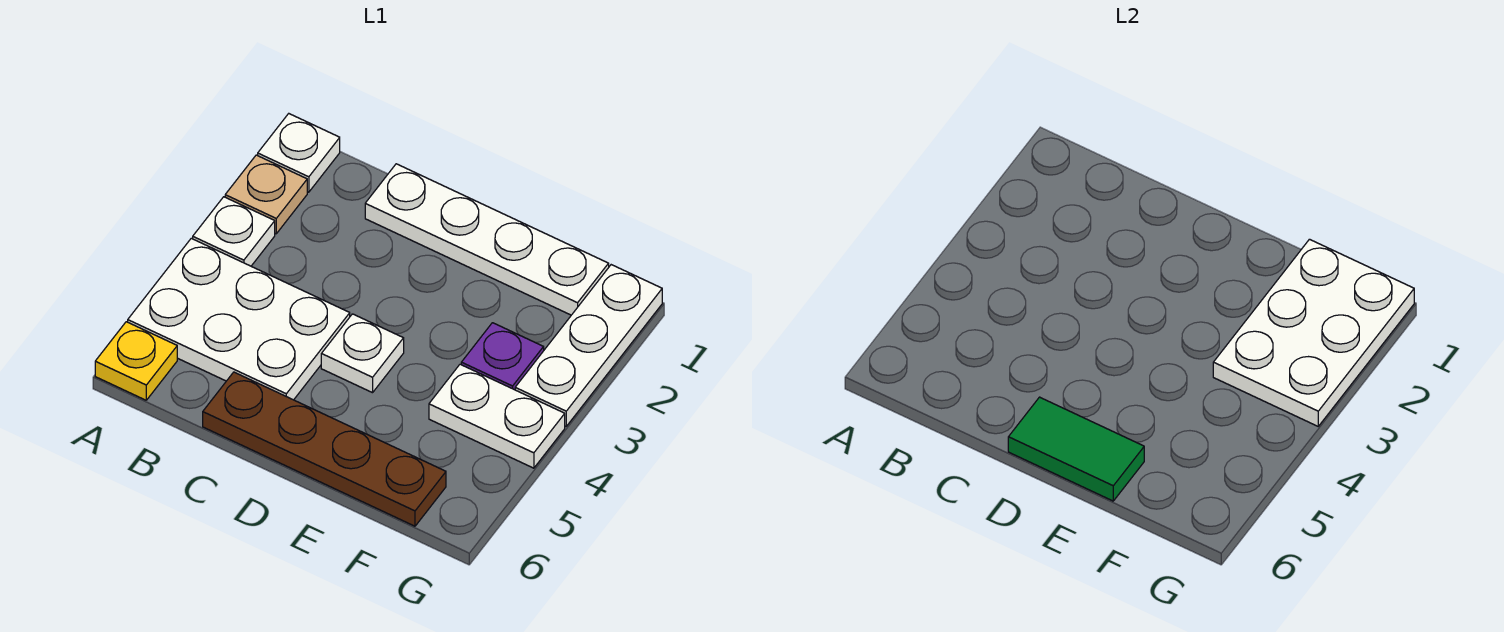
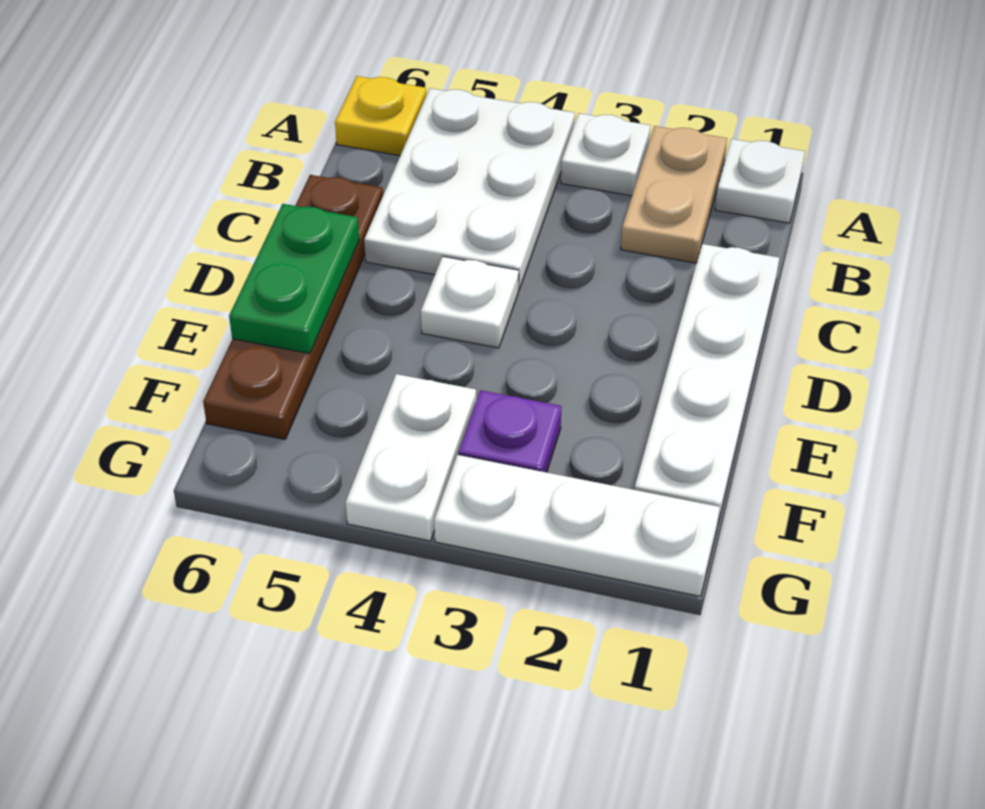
tan 1x1 plate [225,155,307,234] -> tan 1x2 plate [621,126,727,263]
green 1x2 tile [1008,397,1144,501] -> green 1x2 plate [229,204,359,354]
white 2x3 plate [1213,239,1414,426] -> none

